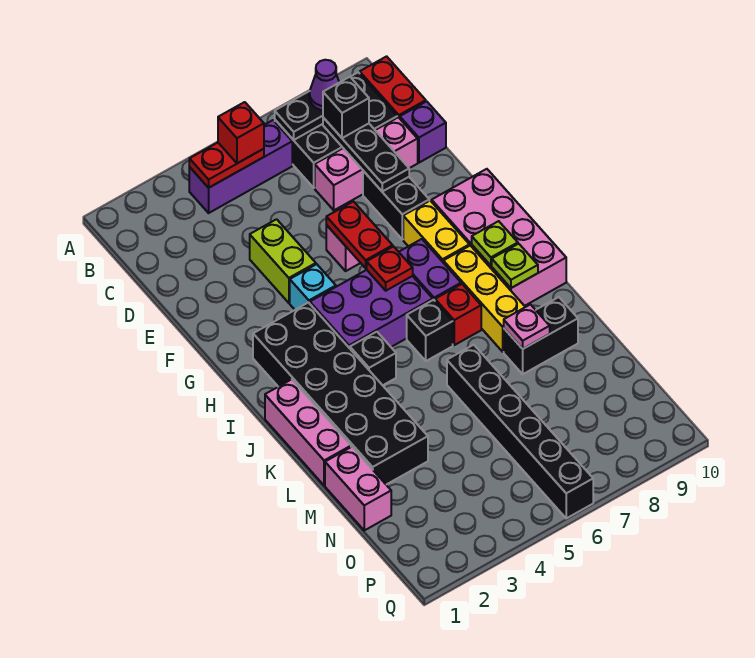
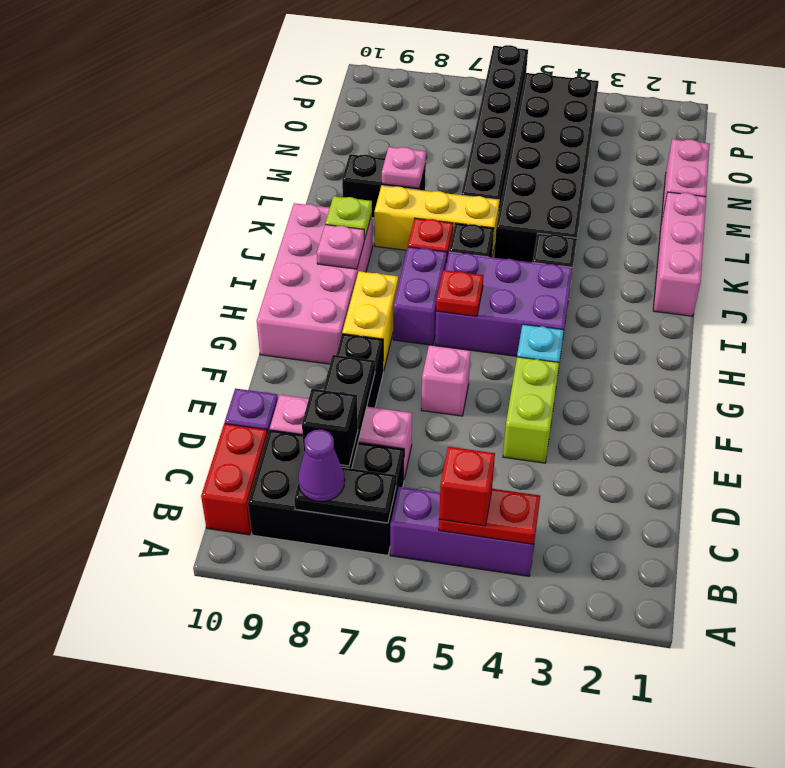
red 1x2 plate [326,201,393,268] -> none
black 2x6 brick [253,303,428,485] -> black 2x6 brick moved to [494,73,599,262]
yellow 1x3 brick [443,246,525,352] -> yellow 1x3 brick turned to [374,186,499,257]
lime 1x1 plate [472,221,518,265] -> pink 1x1 plate [317,225,365,269]

